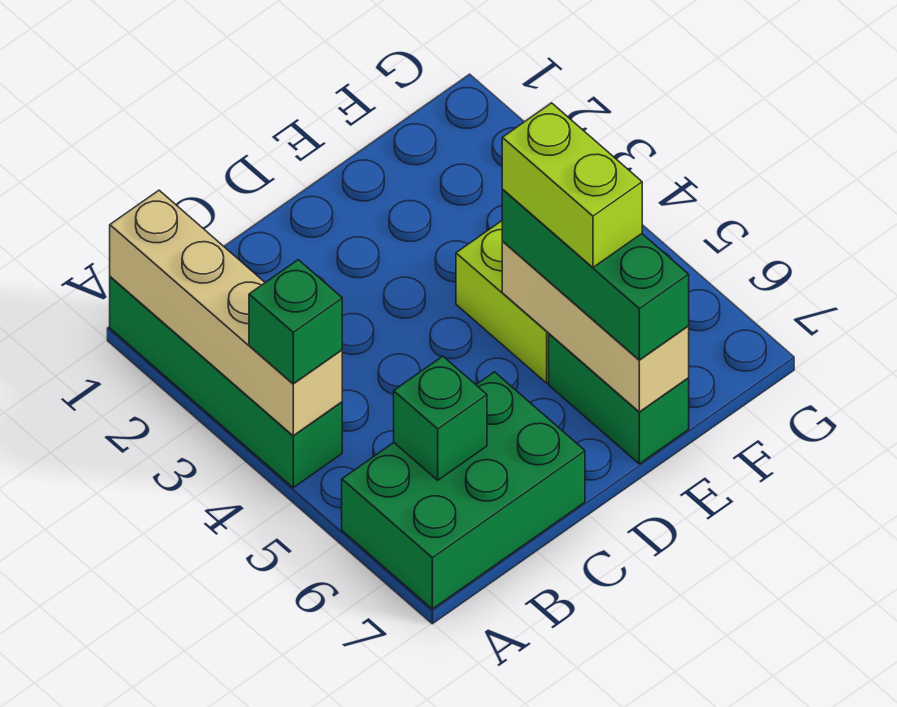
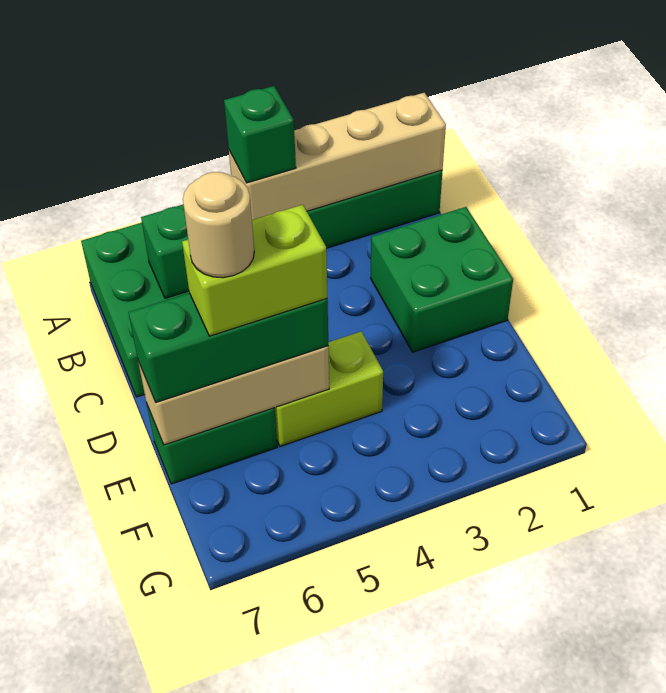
none -> green 2x2 brick [371,207,513,352]
none -> tan 1x1 round brick [183,172,254,278]

